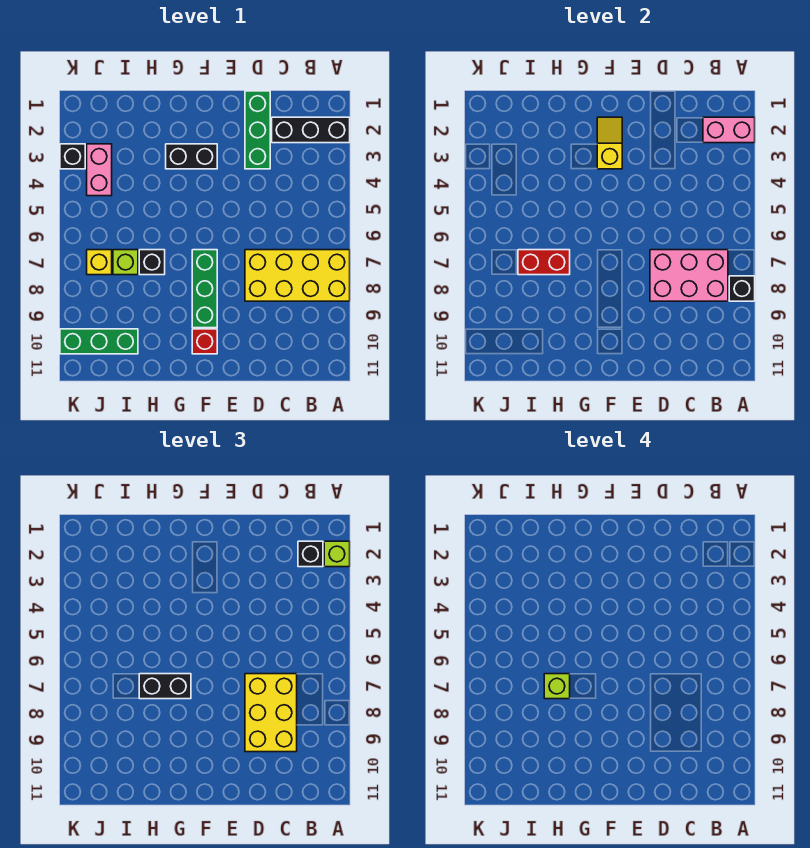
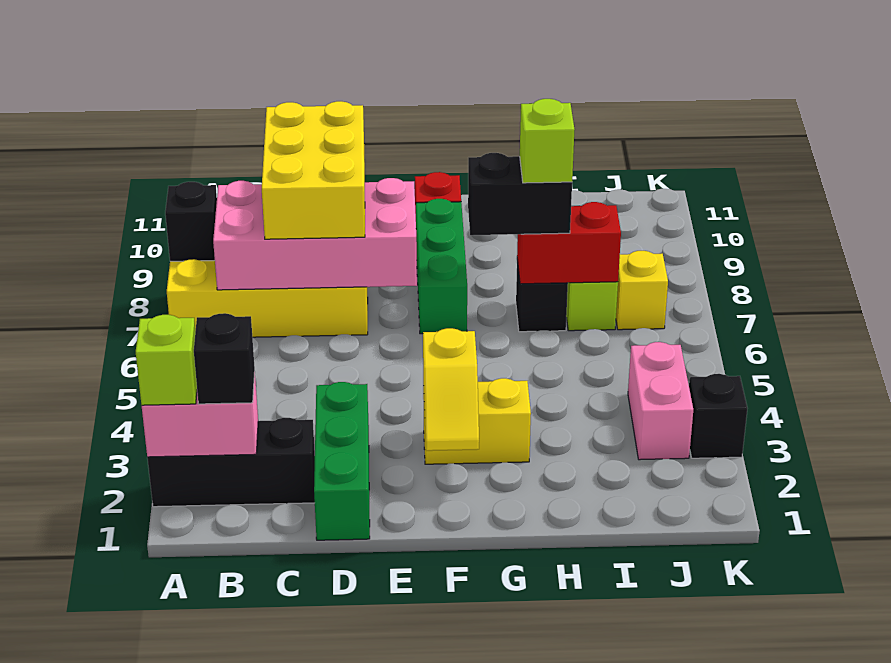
pink 2x3 brick [650,250,728,301] -> pink 2x4 brick [213,178,417,290]
black 1x2 brick [166,144,217,169] -> yellow 1x2 brick [423,378,531,464]
green 1x3 brick [60,329,138,354] -> none

